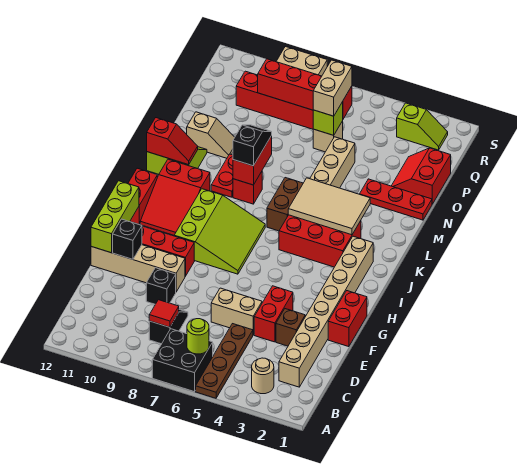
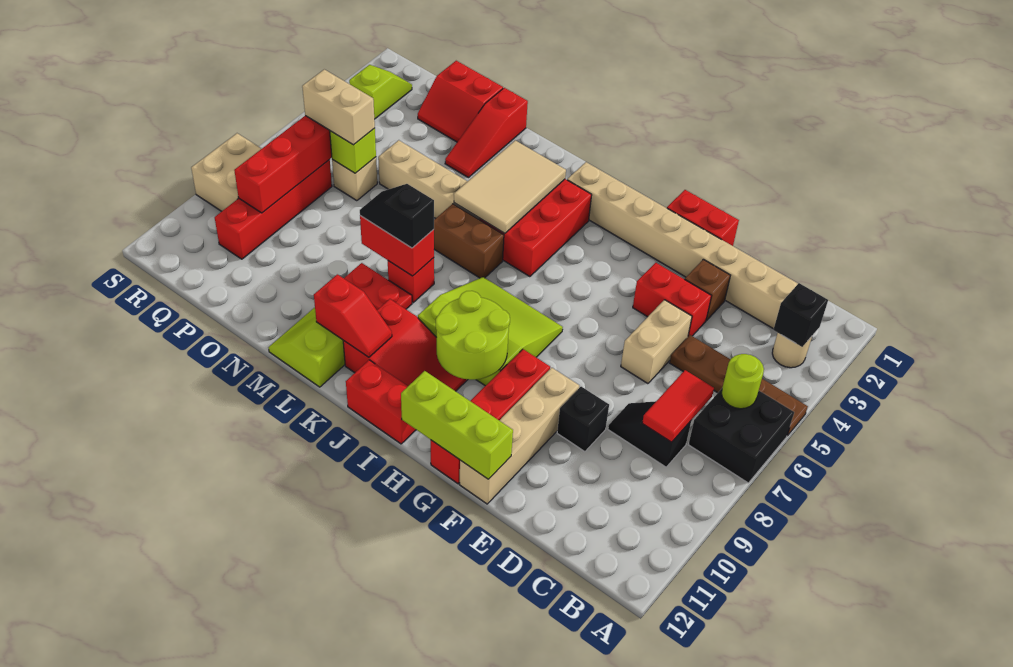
red 1x1 tile [149,300,179,327] -> red 1x2 tile [642,370,714,442]
black 1x1 brick [113,219,142,259] -> black 1x1 brick moved to [773,283,828,347]
none -> lime 2x2 round brick [436,291,510,380]
red 1x2 slope [147,118,198,165] -> red 1x2 slope turned to [314,274,392,357]
red 1x3 plate [360,179,432,220] -> red 1x3 slope [445,88,528,178]
tan 1x2 slope [187,112,235,158] -> none

